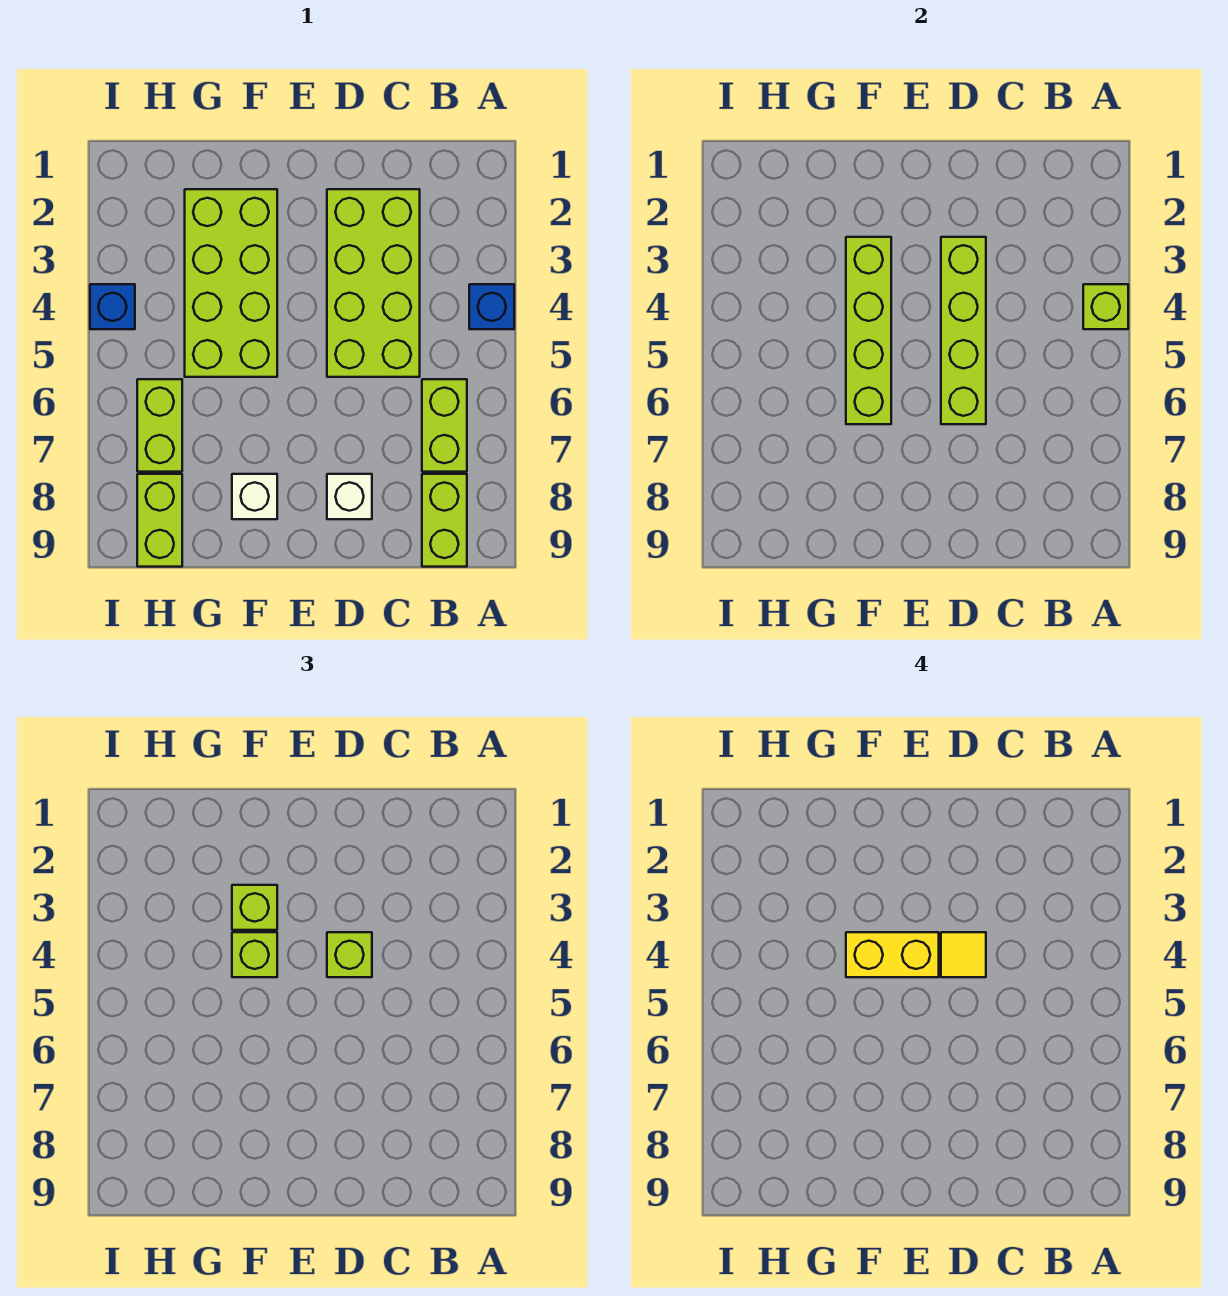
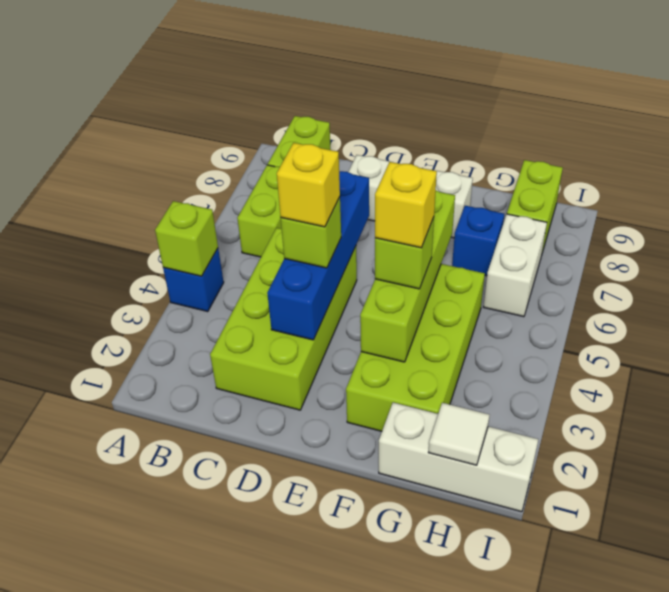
lime 1x4 brick [941,237,986,424] -> blue 1x4 brick [267,171,369,340]
yellow 1x1 tile [941,932,986,977] -> yellow 1x1 brick [277,143,340,227]
yellow 1x2 brick [846,932,939,977] -> yellow 1x1 brick [375,162,437,248]
lime 1x1 brick [232,885,277,930] -> none
none -> white 1x3 brick [379,403,538,512]
none -> white 1x1 tile [428,403,490,465]
lime 1x2 brick [137,379,182,472] -> white 1x2 brick [484,214,547,317]
blue 1x1 brick [90,284,135,329] -> blue 1x1 brick moved to [452,206,504,276]

